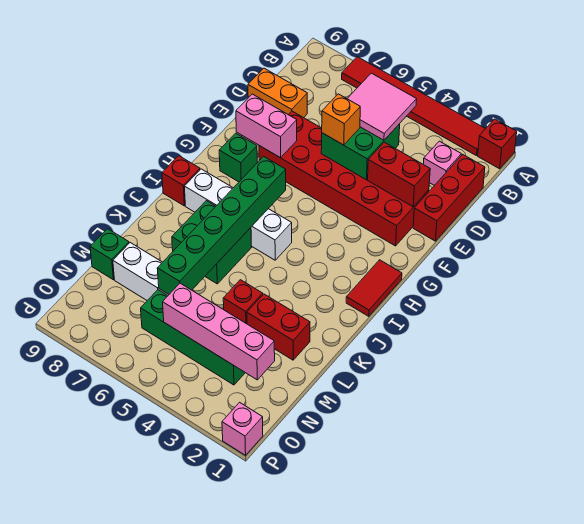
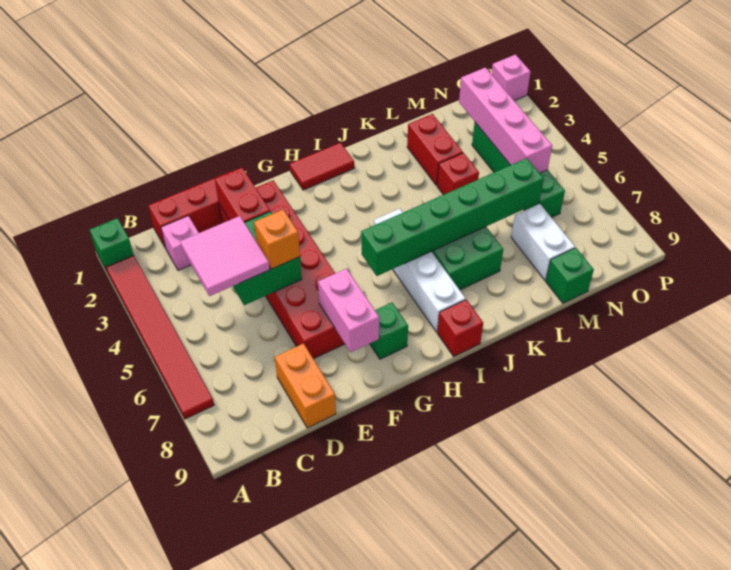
red 1x1 brick [478,119,517,169] -> green 1x1 brick [90,218,133,271]

